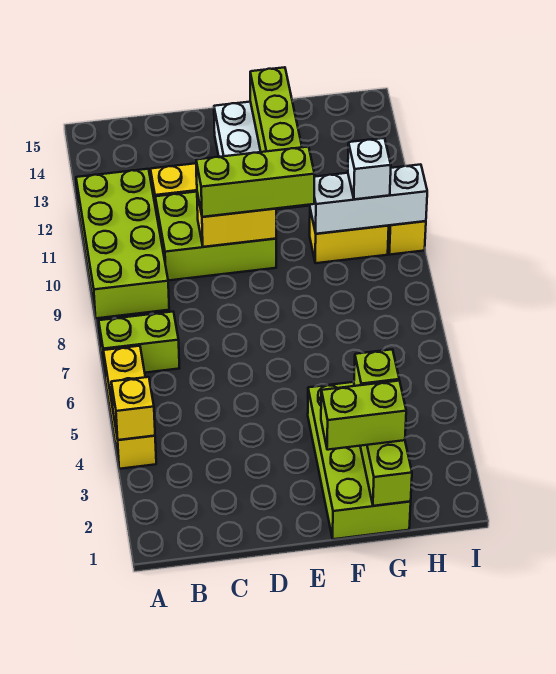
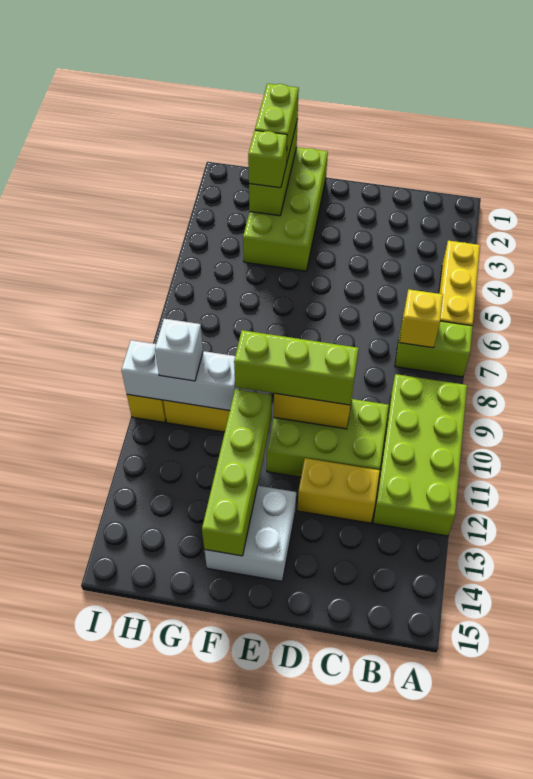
yellow 1x1 brick [111,377,155,440] -> yellow 1x1 brick moved to [400,289,443,348]
lime 1x2 brick [321,381,406,450] -> lime 1x2 brick turned to [255,84,299,160]

